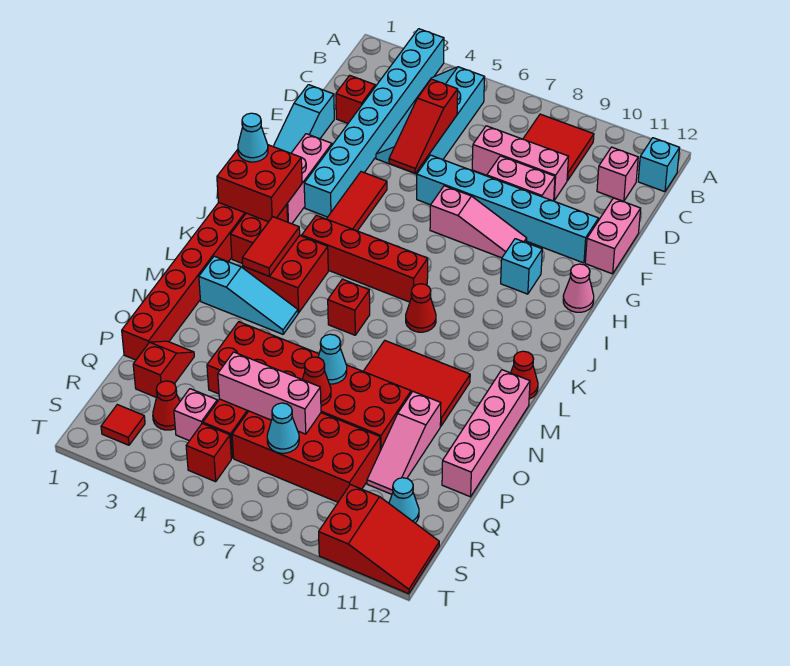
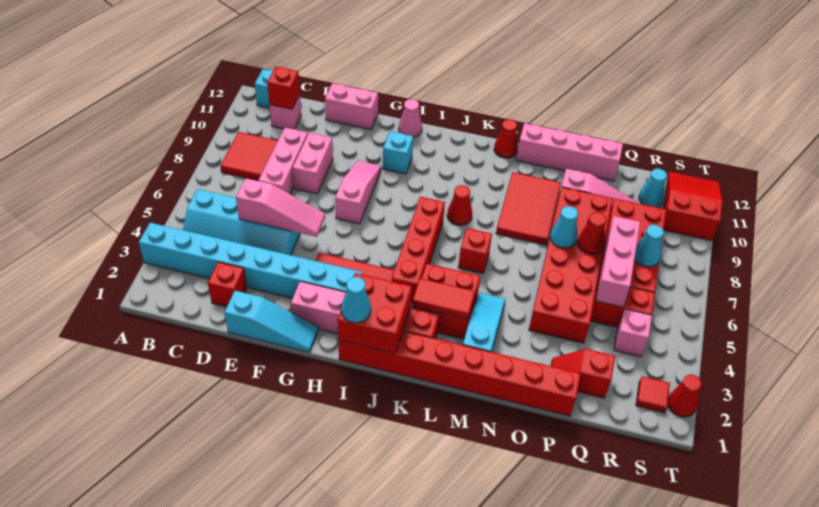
red 1x3 slope [389,79,458,173] -> pink 1x3 slope [236,178,325,237]
cyan 1x6 brick [417,155,599,263] -> none
red 1x1 cone [153,381,180,430] -> red 1x1 cone moved to [668,375,702,417]
red 1x1 brick [186,423,231,482] -> red 1x1 brick moved to [267,67,300,109]

